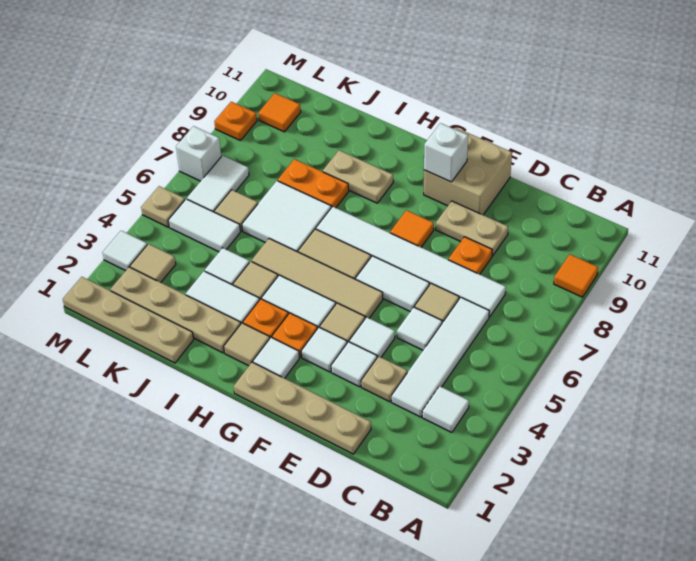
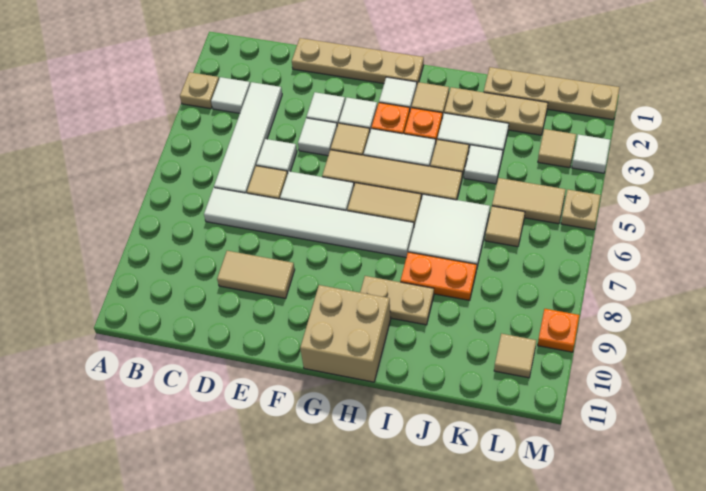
orange 1x1 tile [554,254,598,297] -> none
tan 1x1 plate [361,356,407,402] -> tan 1x1 plate moved to [180,72,219,109]
orange 1x1 plate [448,237,492,274] -> none
tan 1x2 plate [436,201,508,256] -> tan 1x2 tile [217,251,295,298]
tan 2x2 brick [424,128,512,215] -> tan 2x2 brick moved to [300,285,391,382]
orange 1x1 tile [390,210,434,247] -> none
white 1x1 brick [424,123,468,182] -> none
tan 1x4 plate [110,267,241,353] -> tan 1x3 plate [444,87,548,135]
white 1x2 tile [168,199,240,252] -> tan 1x2 tile [492,178,566,224]
white 1x2 tile [187,156,249,212] -> none
orange 1x1 tile [259,93,301,132] -> tan 1x1 tile [494,334,536,378]
white 1x1 brick [176,126,221,181] -> none

